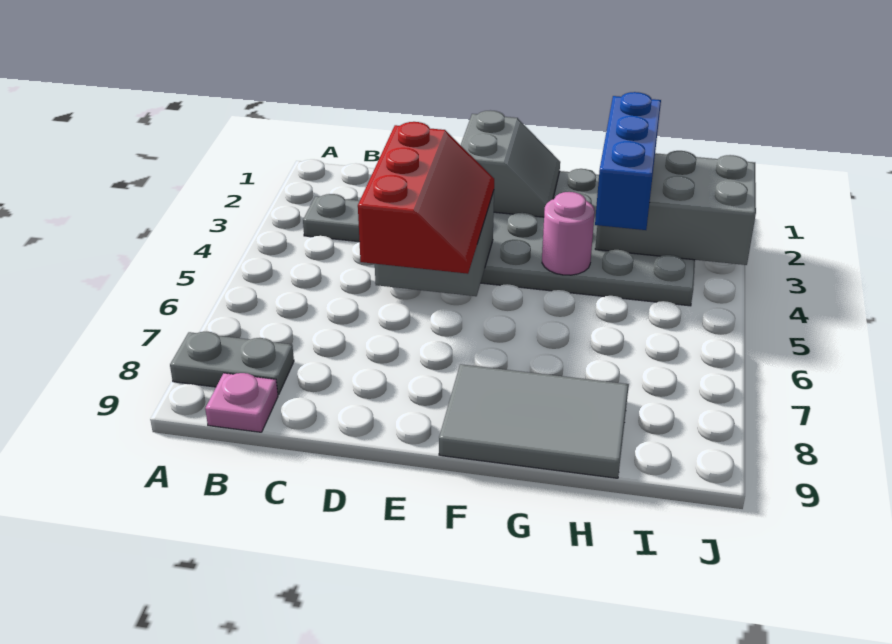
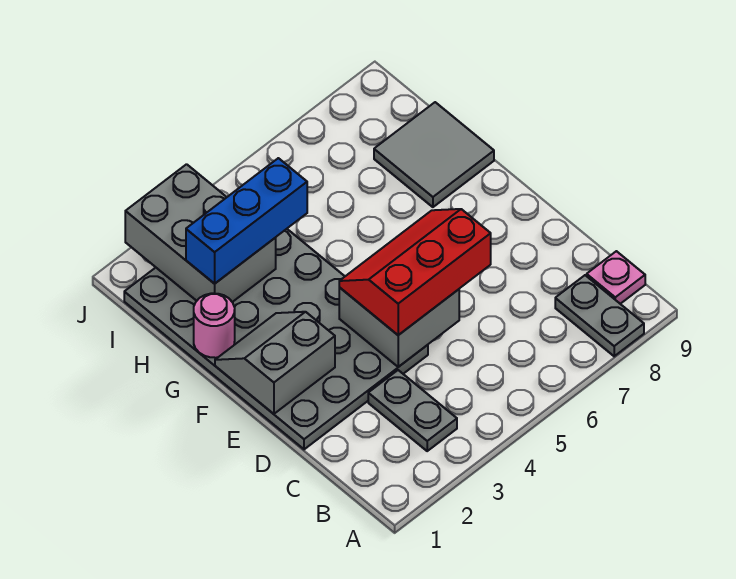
grey 2x3 tile [439,364,629,478] -> grey 2x2 tile [374,102,494,207]
pink 1x1 round brick [542,192,595,275] -> pink 1x1 round brick moved to [194,293,235,358]

